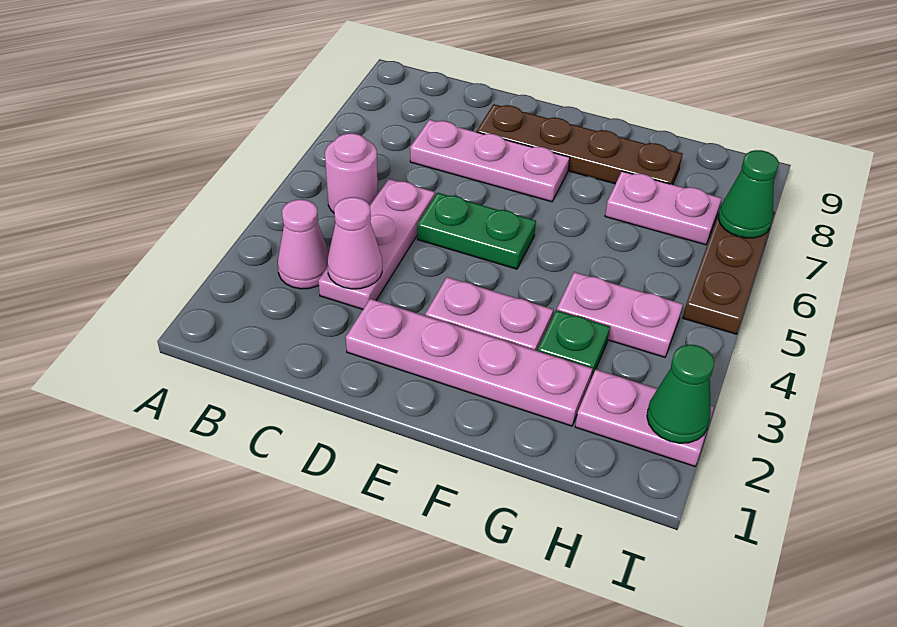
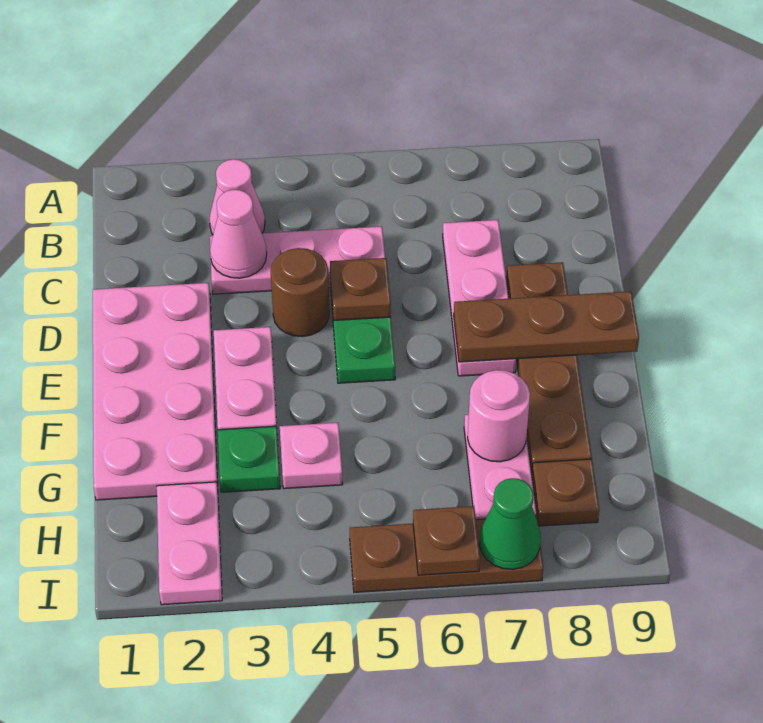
pink 1x1 round brick [325,133,378,213] -> pink 1x1 round brick moved to [468,370,530,462]
pink 1x4 plate [346,299,592,426] -> pink 2x4 plate [93,283,218,500]
none -> brown 1x1 round brick [271,248,329,337]
none -> brown 1x1 plate [330,258,391,320]
none -> brown 1x3 plate [454,291,639,362]
pink 1x2 plate [557,272,683,357] -> pink 1x1 plate [280,423,343,489]
none -> brown 1x1 plate [532,459,599,526]
green 1x1 cone [647,345,714,443] -> none
none -> brown 1x1 plate [413,506,480,575]

